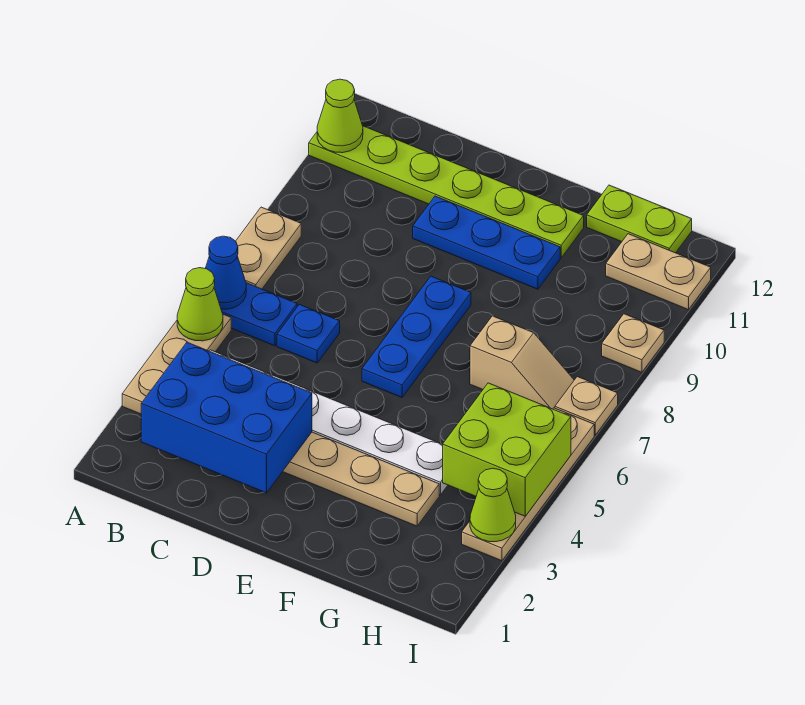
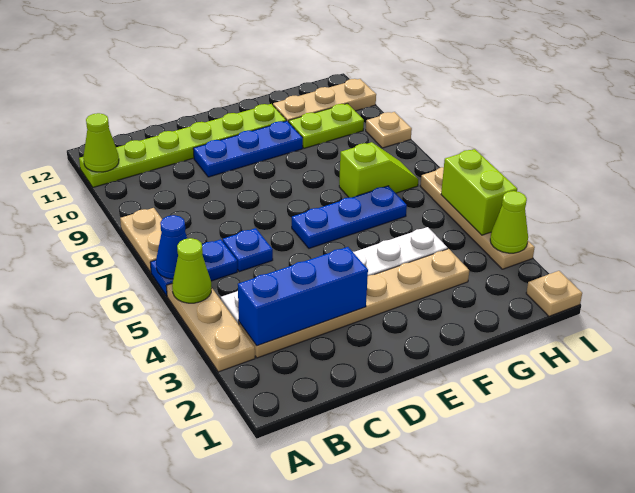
blue 2x3 brick [141,342,312,493] -> blue 1x3 brick [238,247,368,346]
blue 1x3 plate [362,276,471,397] -> blue 1x3 plate turned to [292,186,407,248]
tan 1x2 slope [470,316,574,409] -> lime 1x2 slope [339,142,418,198]
lime 1x2 plate [587,185,692,253] -> lime 1x2 plate moved to [289,104,364,148]
lime 2x2 brick [443,383,571,516] -> lime 1x2 brick [441,149,517,235]
tan 1x2 plate [606,234,711,310] -> tan 1x3 plate [273,79,376,122]
tan 1x1 plate [555,377,618,435] -> tan 1x1 plate moved to [526,271,582,316]

